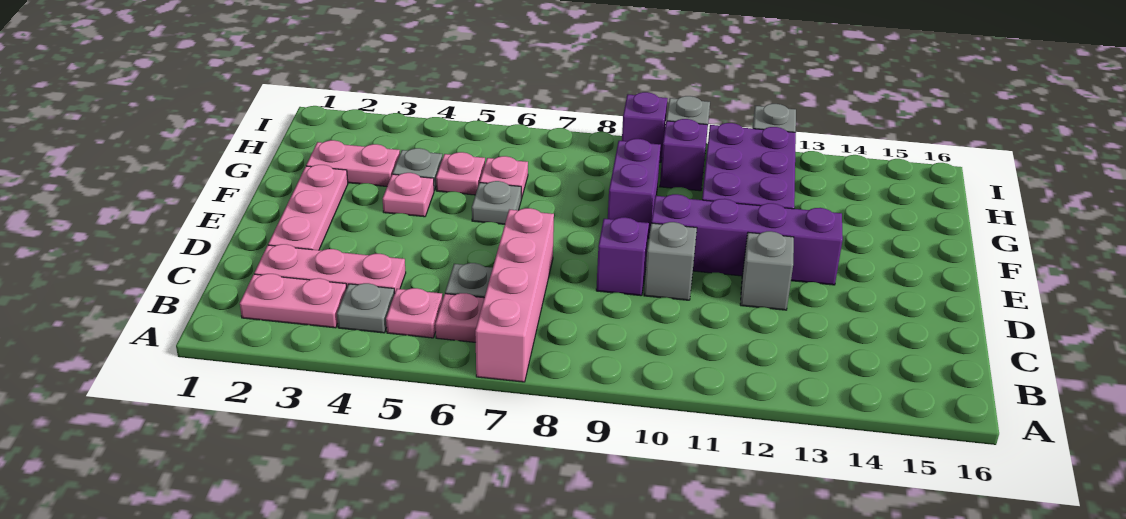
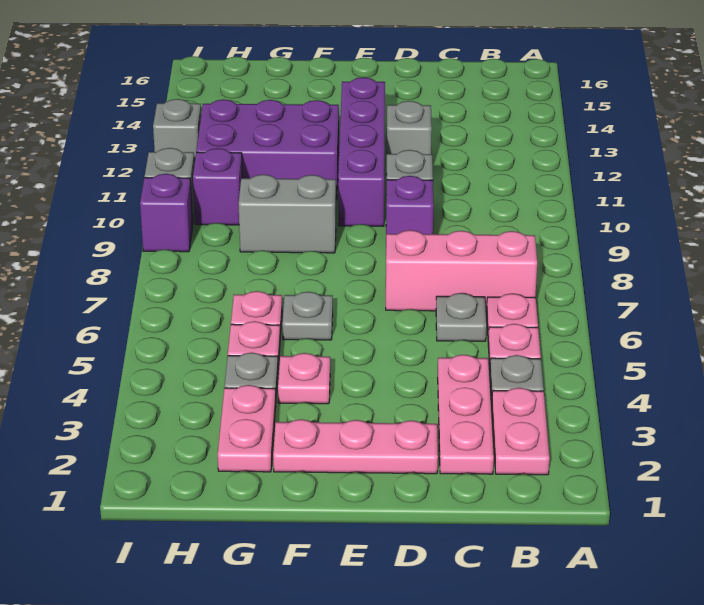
pink 1x4 brick [475,208,554,382] -> pink 1x3 brick [386,230,537,311]
purple 1x2 brick [608,139,661,238] -> grey 1x2 brick [239,175,336,253]

